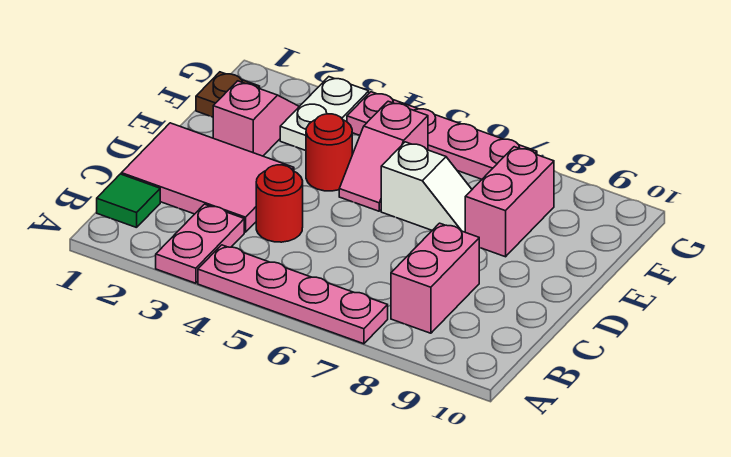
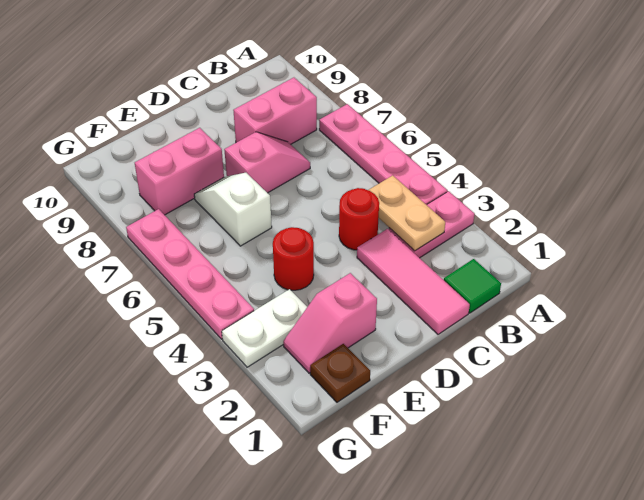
none -> tan 1x2 plate [369,176,445,251]
pink 2x3 tile [121,123,294,232] -> pink 1x3 tile [357,229,470,334]
pink 1x2 slope [339,101,428,211] -> pink 1x2 slope moved to [224,132,310,193]

